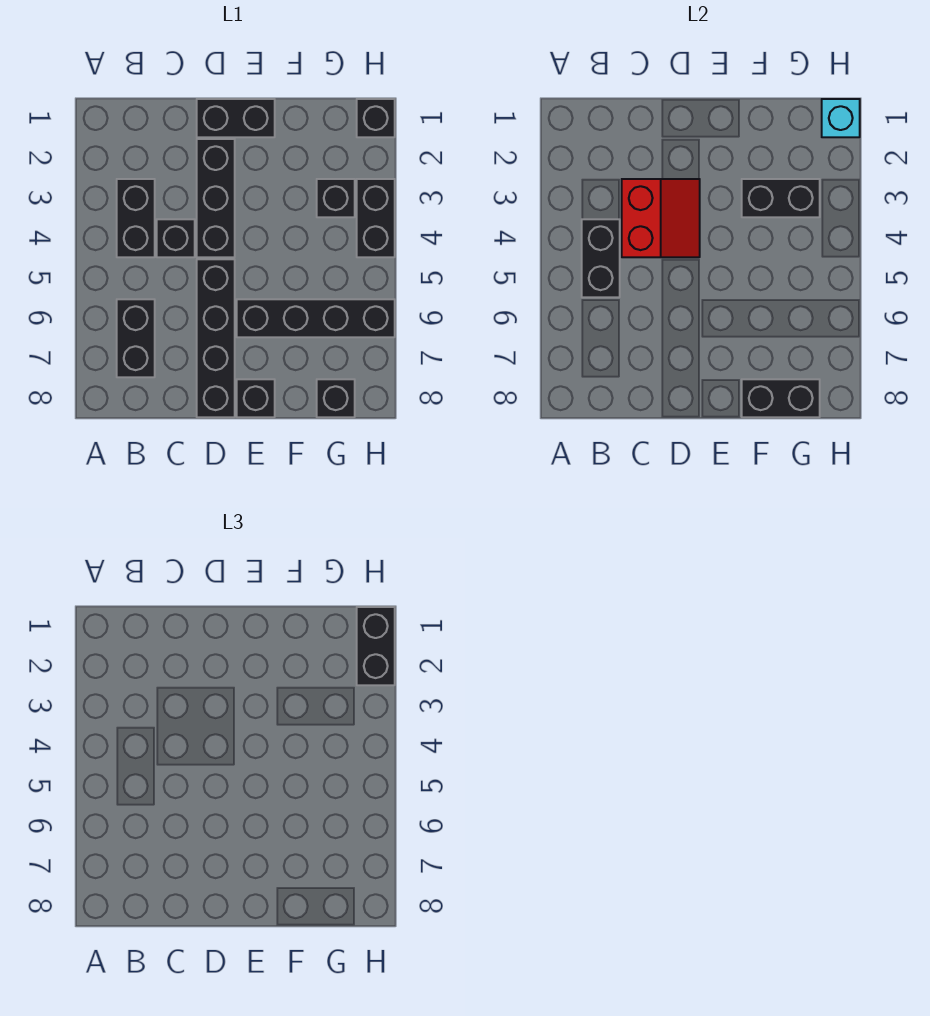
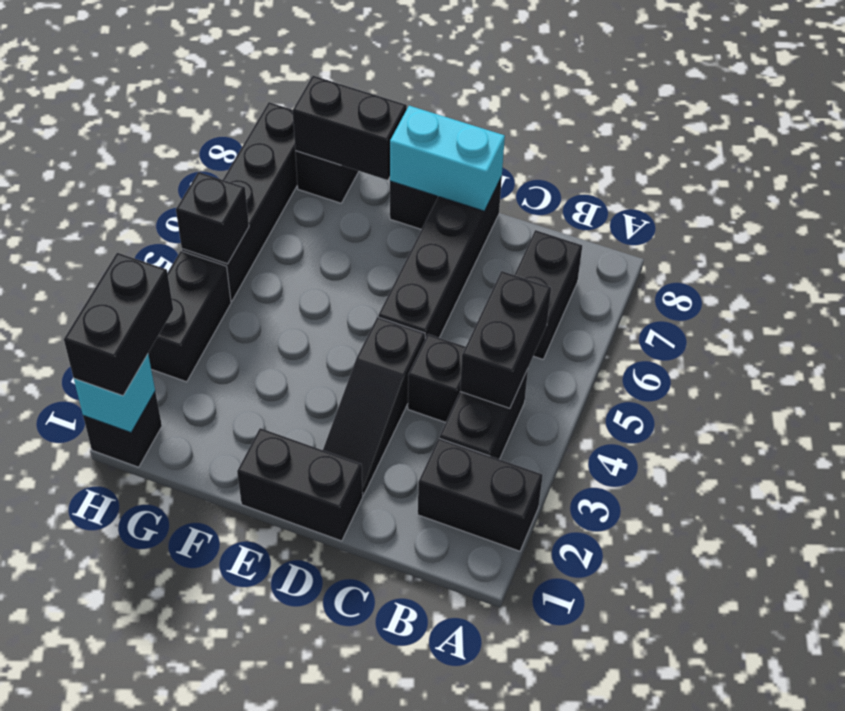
red 2x2 slope [622,179,700,257] -> none
black 1x3 brick [197,139,235,257] -> black 1x3 slope [323,317,425,495]
none -> cyan 1x2 brick [390,106,505,211]
black 1x4 brick [237,299,395,337] -> black 1x4 brick turned to [182,102,297,301]
black 1x2 brick [742,179,820,217] -> black 1x2 brick moved to [418,438,543,551]
black 1x1 brick [317,179,355,217] -> black 1x1 brick moved to [176,172,249,264]

